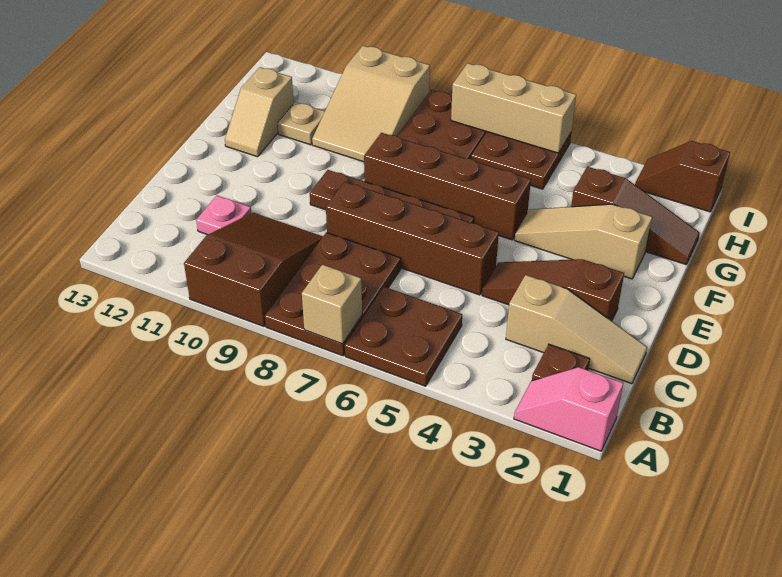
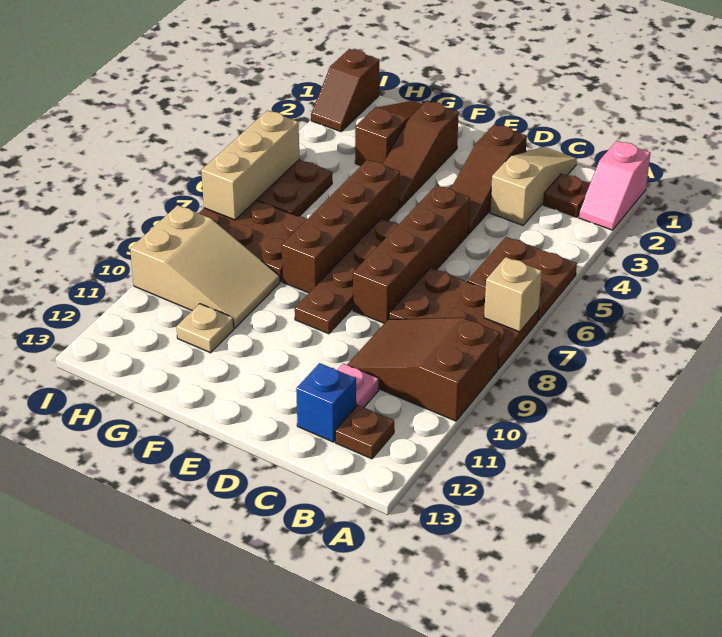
none -> brown 1x1 plate [335,405,394,459]
none -> blue 1x1 brick [296,363,356,442]
tan 1x3 slope [515,204,652,279] -> brown 1x3 slope [383,101,459,208]
tan 1x2 slope [225,67,294,157] -> none

